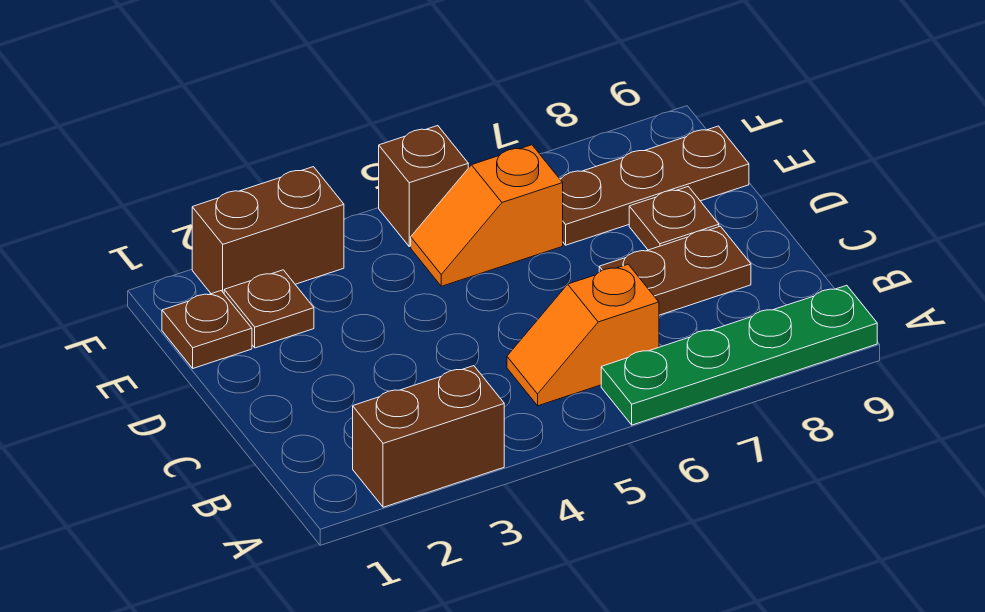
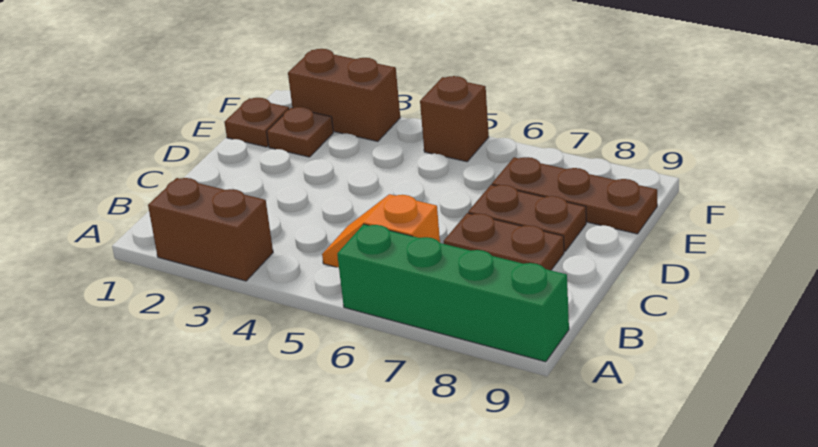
green 1x4 plate [601,285,877,425] -> green 1x4 brick [337,224,569,362]
brown 1x1 plate [629,186,719,250] -> brown 1x2 plate [468,185,586,252]
orange 1x2 slope [411,145,563,286] -> none

